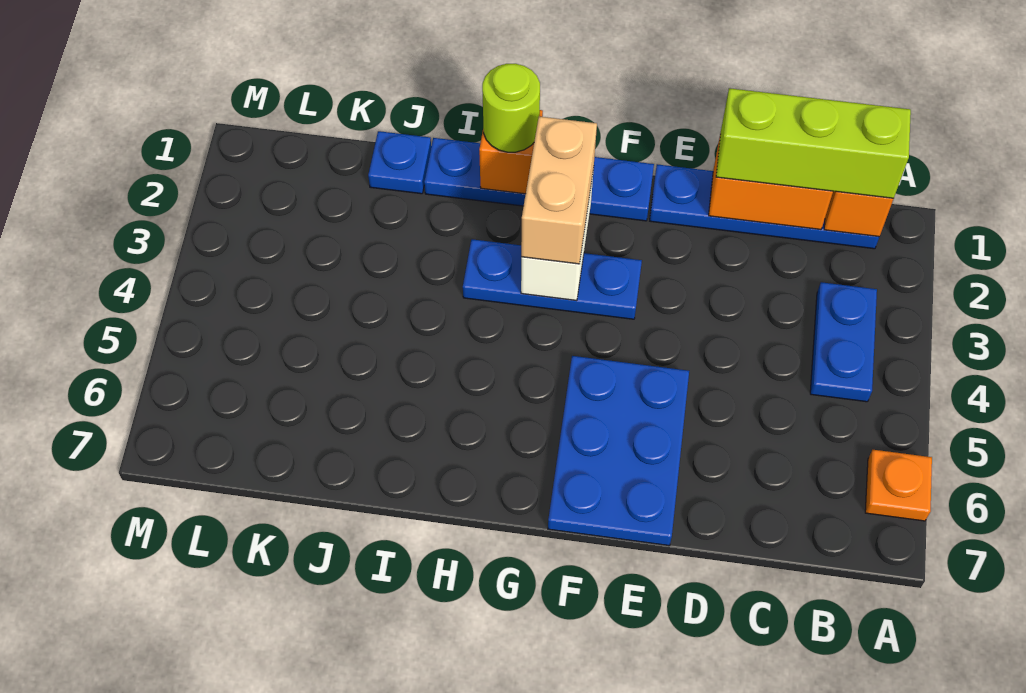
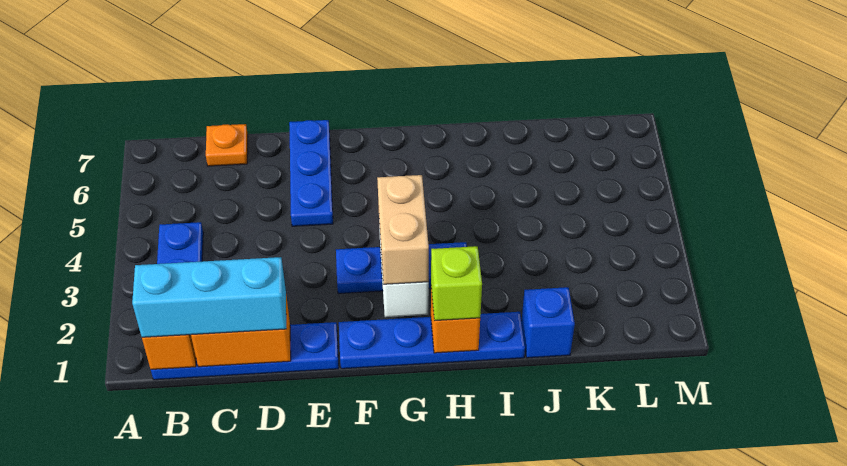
orange 1x1 plate [865,450,932,521] -> orange 1x1 plate moved to [206,124,248,166]
lime 1x3 brick [716,88,911,198] -> cyan 1x3 brick [132,257,286,337]
blue 2x3 plate [548,356,689,546] -> blue 1x3 plate [289,120,333,226]
lime 1x1 round brick [482,64,540,152] -> lime 1x1 brick [431,246,482,321]
blue 1x1 plate [368,131,431,194] -> blue 1x1 brick [521,287,575,358]

